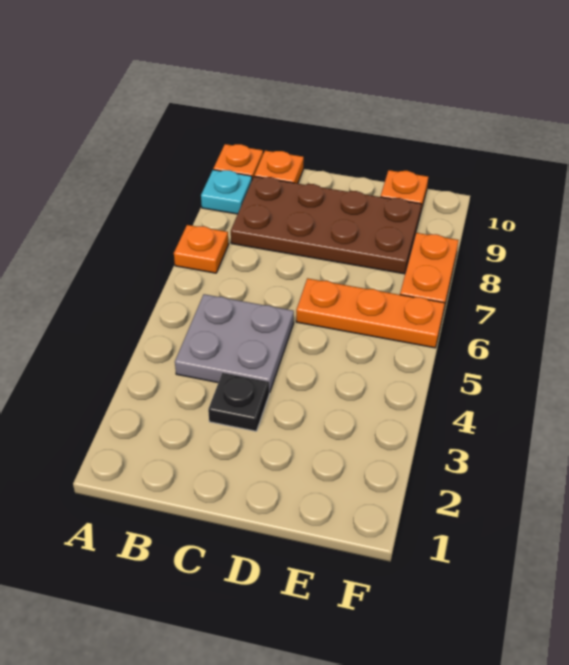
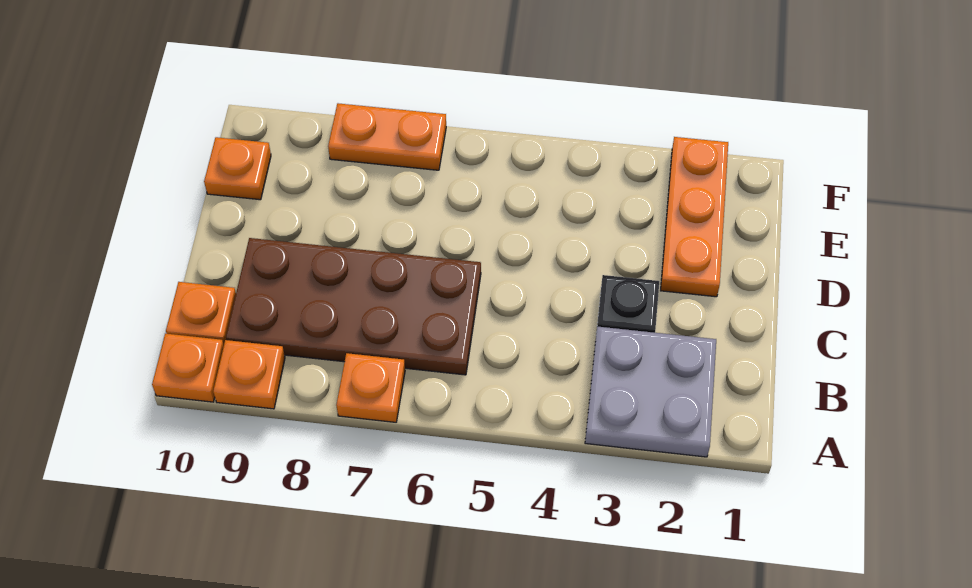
cyan 1x1 plate [201,170,252,214] -> orange 1x1 plate [213,340,285,409]
grey 2x2 plate [175,294,294,393] -> grey 2x2 plate moved to [585,327,716,457]
brown 2x4 plate [231,176,421,274] -> brown 2x4 plate turned to [226,238,481,375]
orange 1x3 plate [296,278,445,348] -> orange 1x3 plate moved to [661,137,728,297]

